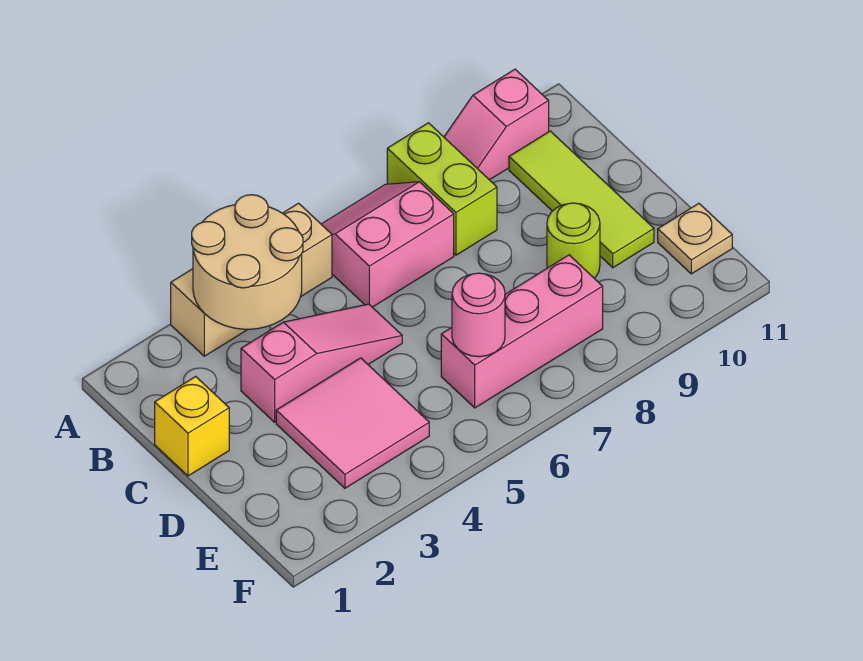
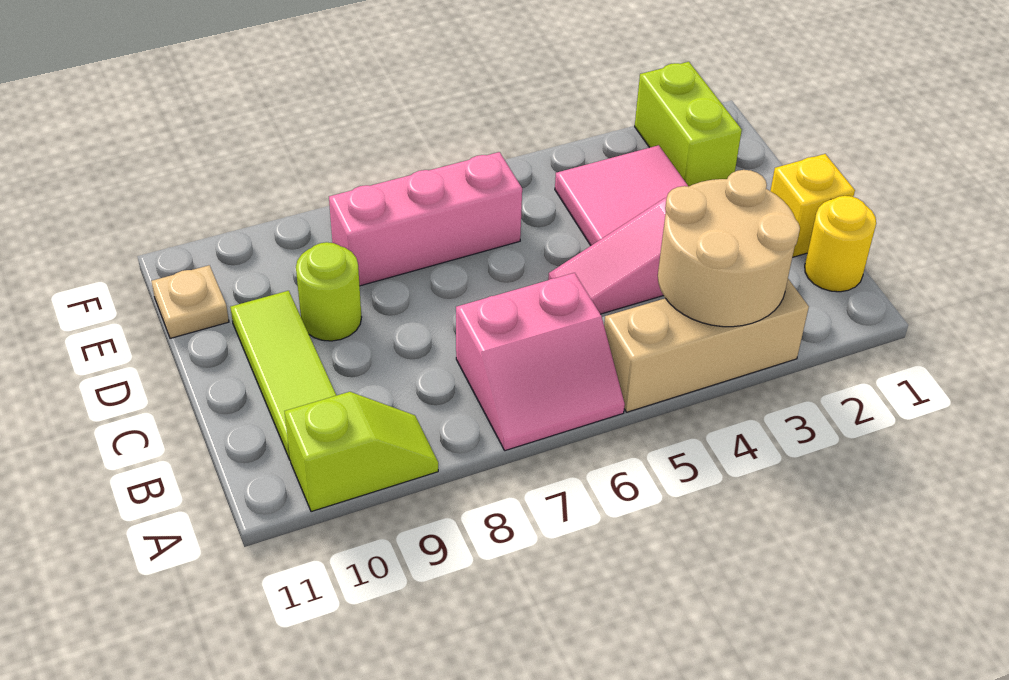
lime 1x2 brick [387,123,497,255] -> lime 1x2 brick moved to [635,62,742,186]
pink 1x2 slope [444,69,549,180] -> lime 1x2 slope [284,392,438,512]
none -> yellow 1x1 round brick [805,196,876,292]
pink 1x1 round brick [452,273,505,357] -> none

